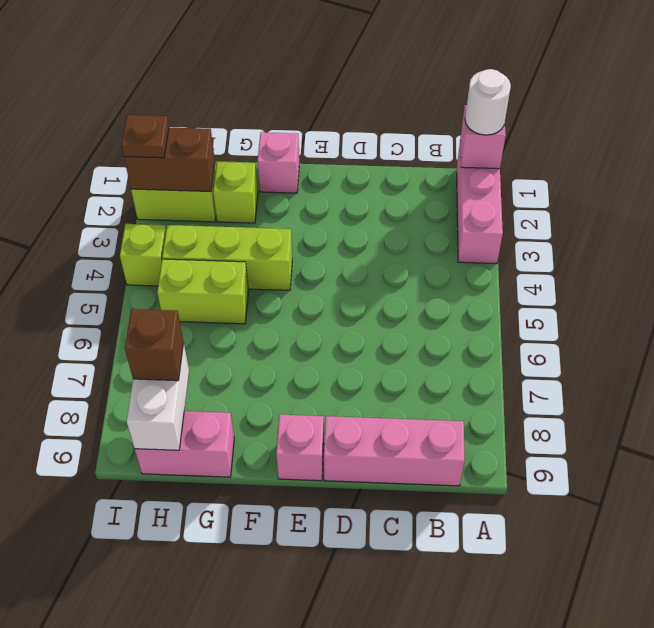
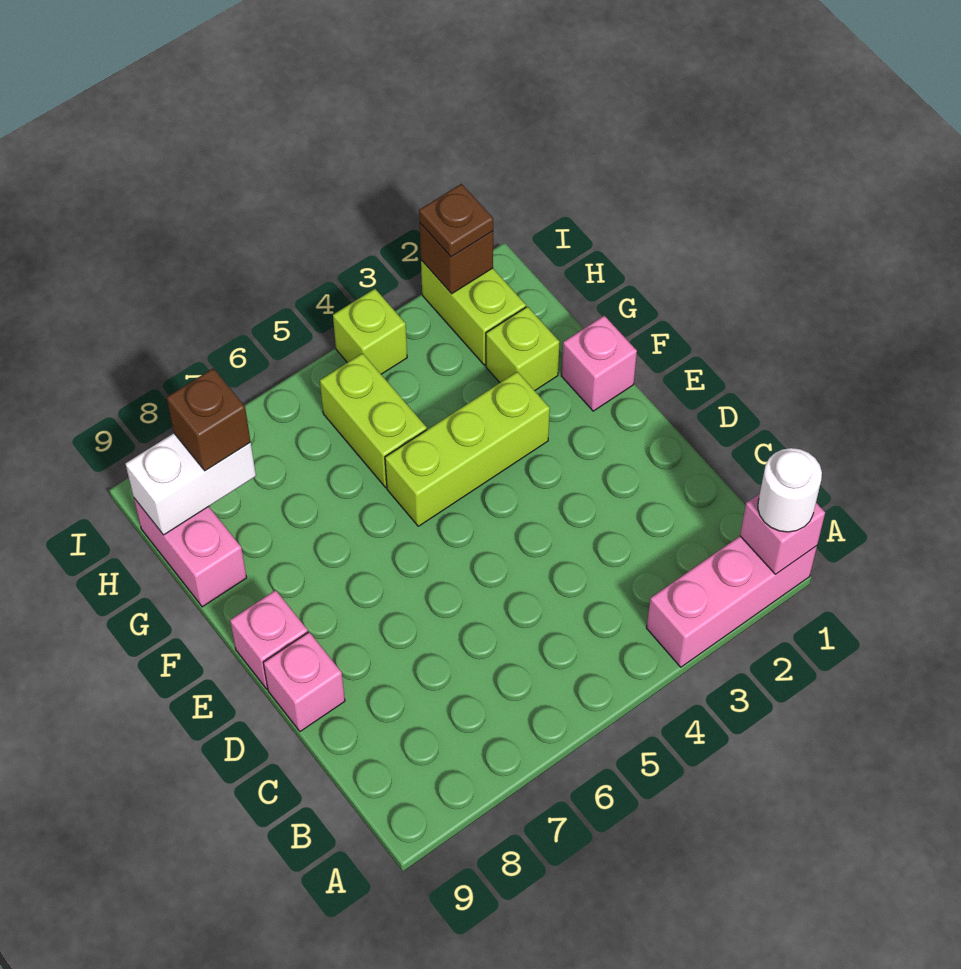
pink 1x3 brick [324,416,465,486] -> pink 1x1 brick [263,632,345,731]
lime 1x3 brick [162,225,292,290] -> lime 1x3 brick turned to [385,372,550,526]
brown 1x2 brick [124,128,215,192] -> brown 1x1 brick [420,223,493,294]

